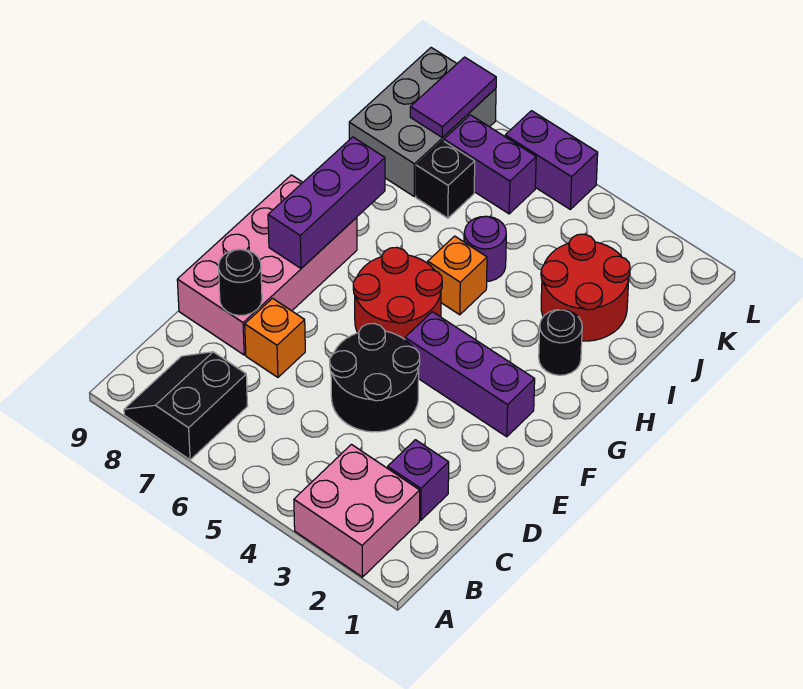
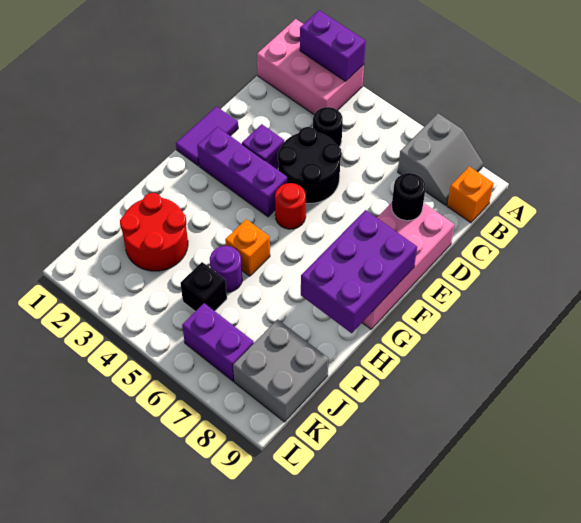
pink 2x2 brick [294,444,420,577] -> pink 2x3 brick [257,19,364,114]
black 2x2 slope [124,352,248,460] -> grey 2x2 slope [398,114,483,205]
purple 1x1 brick [388,440,449,520] -> purple 1x1 brick moved to [242,124,284,169]
orange 1x1 brick [245,298,305,377] -> orange 1x1 brick moved to [447,167,494,223]
red 2x2 round brick [353,247,442,339] -> red 1x1 round brick [275,183,306,229]
purple 1x3 brick [268,137,385,268] -> purple 2x3 brick [301,210,417,333]
black 1x1 round brick [539,309,582,375] -> black 1x1 round brick moved to [313,107,343,147]
black 1x1 brick [416,141,475,218] -> black 1x1 brick moved to [180,262,227,311]
grey 2x3 brick [349,48,496,196] -> grey 2x2 brick [233,319,329,422]
purple 1x2 tile [410,57,496,138] -> purple 1x2 tile moved to [176,106,238,166]
purple 1x2 brick [505,111,598,209] -> purple 1x2 brick moved to [300,10,366,81]

